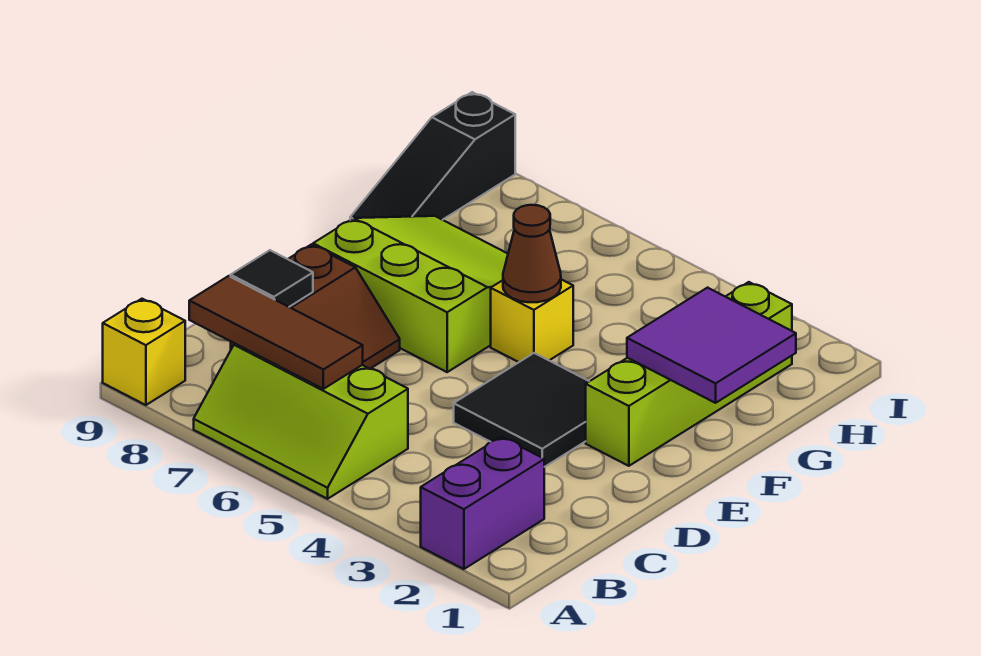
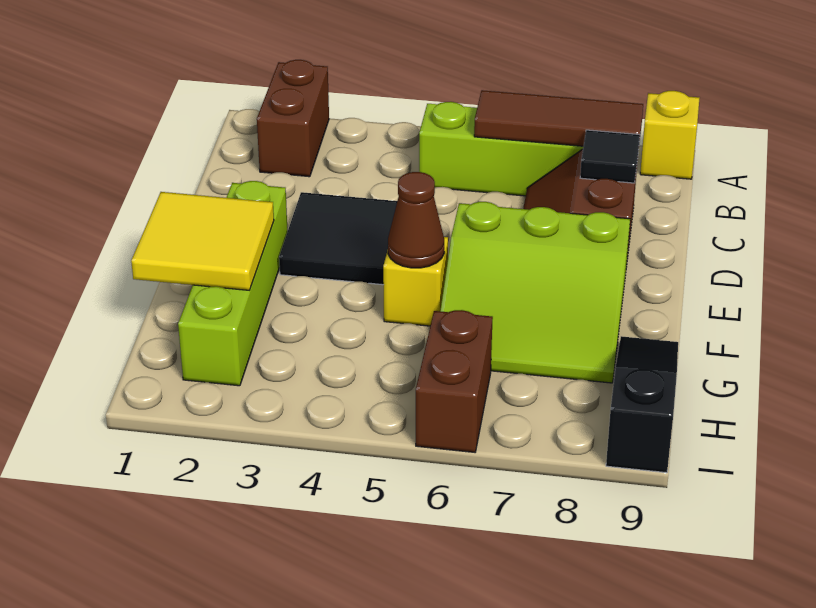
purple 1x2 brick [421,437,544,569] -> brown 1x2 brick [257,60,329,177]
purple 2x2 tile [627,288,796,403] -> yellow 2x2 tile [131,192,274,290]
none -> brown 1x2 brick [416,310,493,452]

